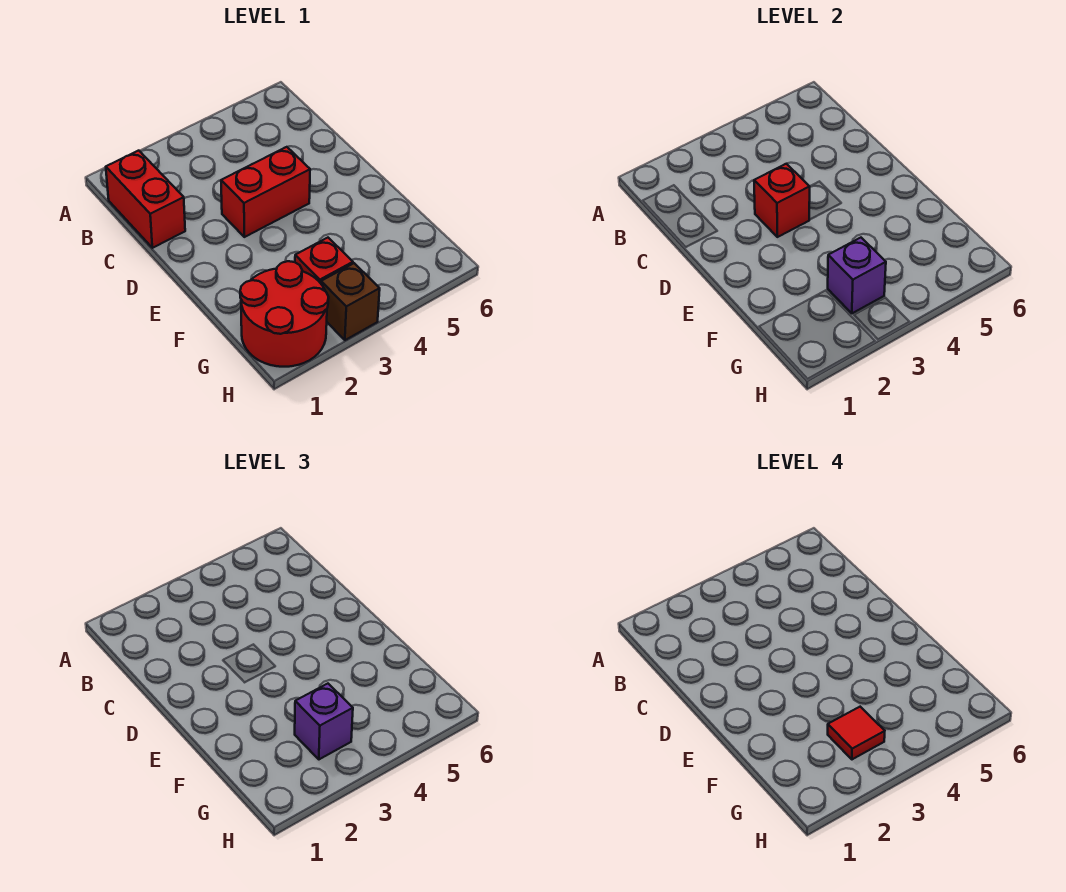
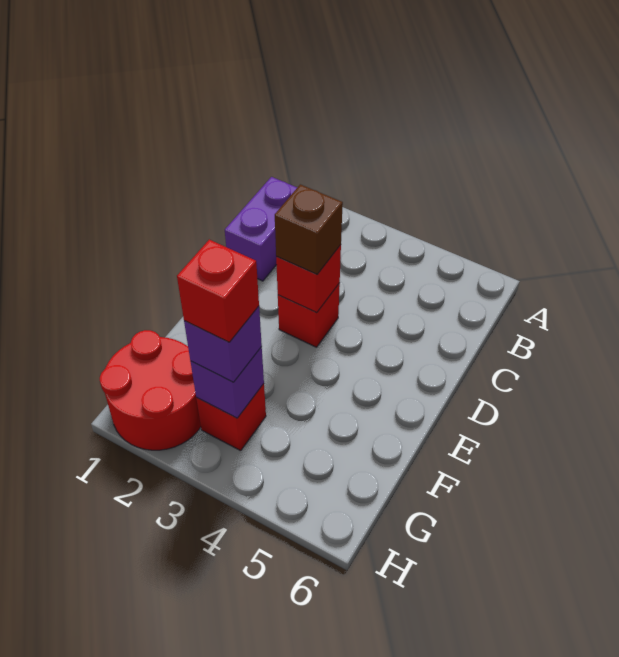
red 1x2 brick [106,151,185,248] -> purple 1x2 brick [225,177,297,281]
red 1x2 brick [221,147,310,237] -> red 1x1 brick [278,283,340,347]
red 1x1 tile [828,707,885,759] -> red 1x1 brick [177,240,259,342]
brown 1x1 brick [321,263,380,340] -> brown 1x1 brick moved to [275,184,343,274]

